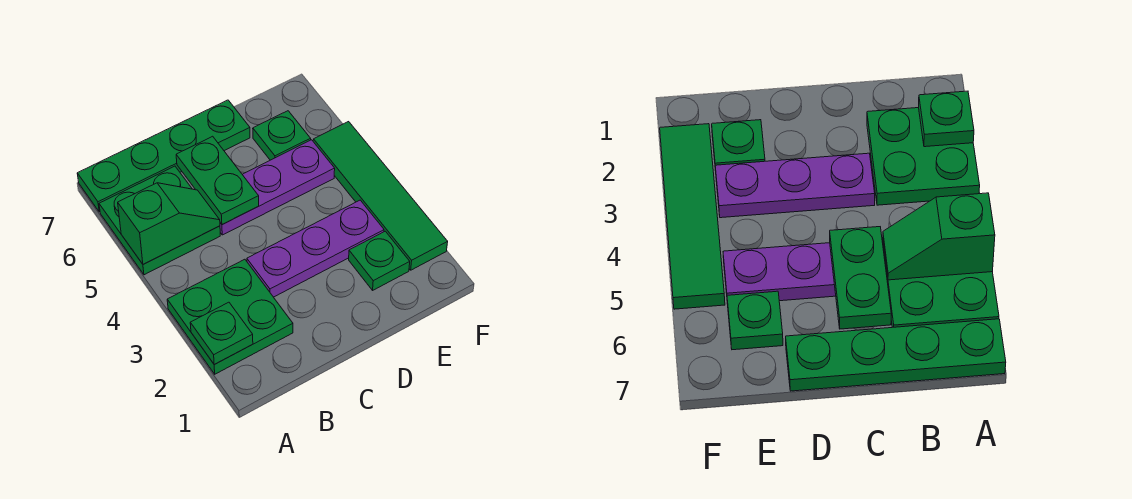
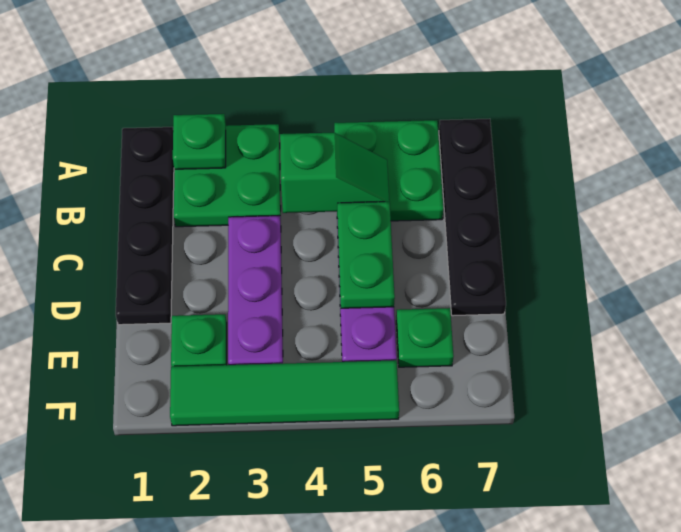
none -> black 1x4 plate [116,127,174,325]
green 1x2 slope [118,183,220,264] -> green 1x2 slope turned to [280,133,389,213]
green 1x4 plate [77,100,250,212] -> black 1x4 plate [439,119,506,316]
green 1x2 plate [176,136,259,225] -> green 1x2 plate turned to [337,202,395,308]

